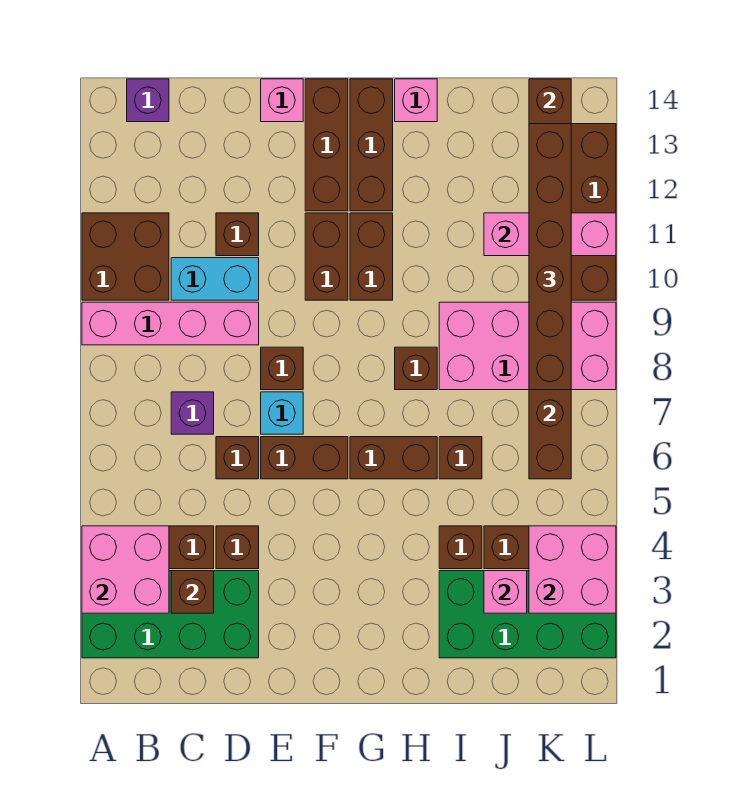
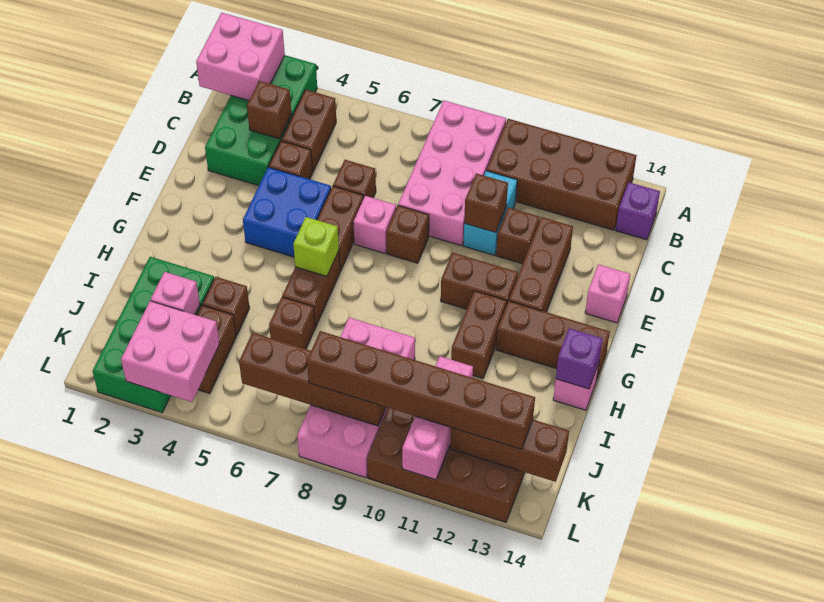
pink 2x2 brick [82,526,169,613] -> pink 2x2 brick moved to [196,13,285,100]
pink 1x4 brick [82,302,259,345] -> pink 2x4 brick [398,101,506,246]
brown 2x2 brick [82,213,169,300] -> brown 2x4 brick [487,119,637,230]
purple 1x1 brick [171,392,214,434] -> purple 1x1 brick moved to [556,328,603,389]
none -> blue 2x2 brick [243,167,331,257]
cyan 1x1 brick [261,392,303,434] -> pink 1x1 brick [353,196,396,253]
brown 1x3 brick [305,79,348,211] -> brown 1x3 brick turned to [509,217,573,312]
none -> lime 1x1 brick [293,217,339,276]
brown 1x2 brick [350,213,393,300] -> brown 1x2 brick turned to [451,291,507,379]
brown 1x1 brick [395,347,437,390] -> brown 1x1 brick moved to [464,173,508,232]

